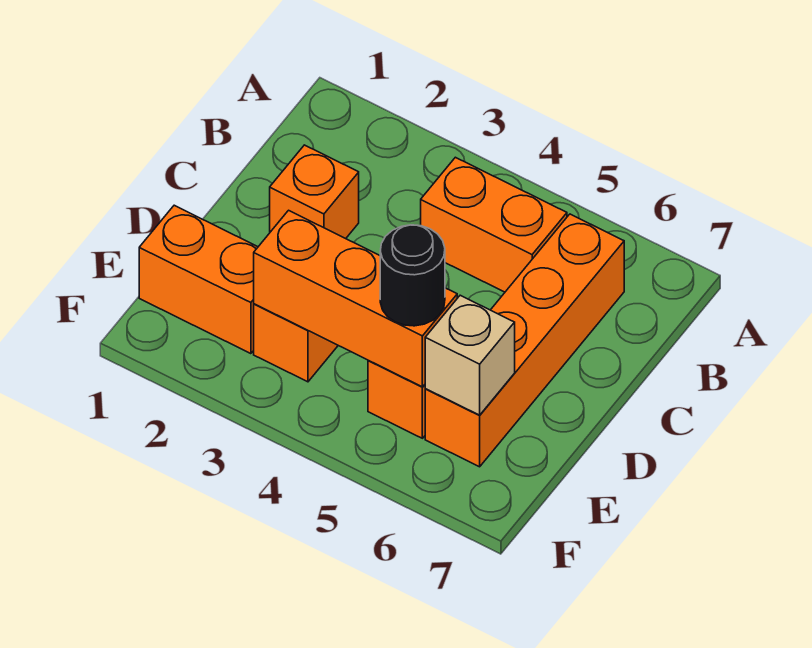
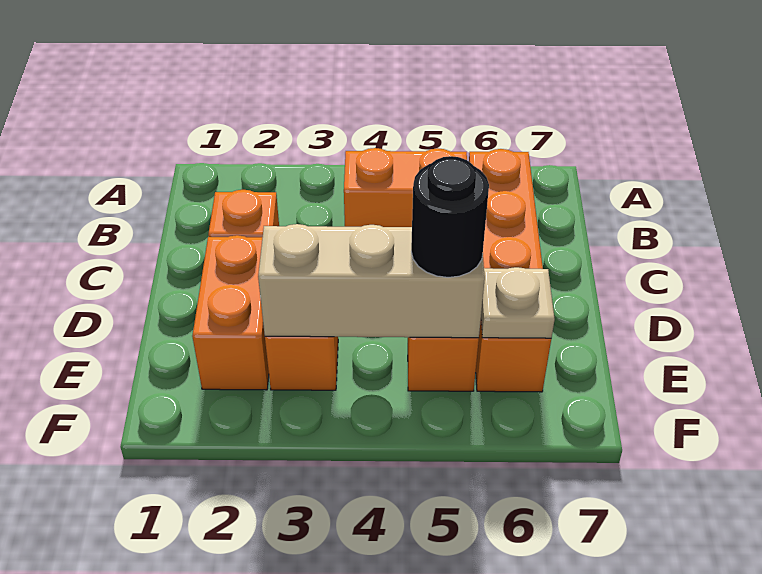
orange 1x2 brick [139,205,258,354] -> orange 1x2 brick turned to [192,235,269,390]
orange 1x3 brick [254,210,457,387] -> tan 1x3 brick [258,224,485,338]
tan 1x1 brick [425,295,515,415] -> tan 1x1 plate [481,267,555,338]

